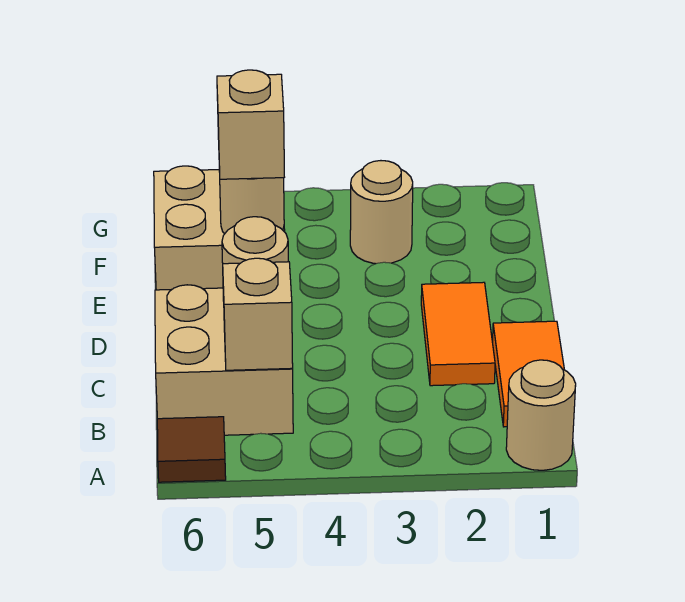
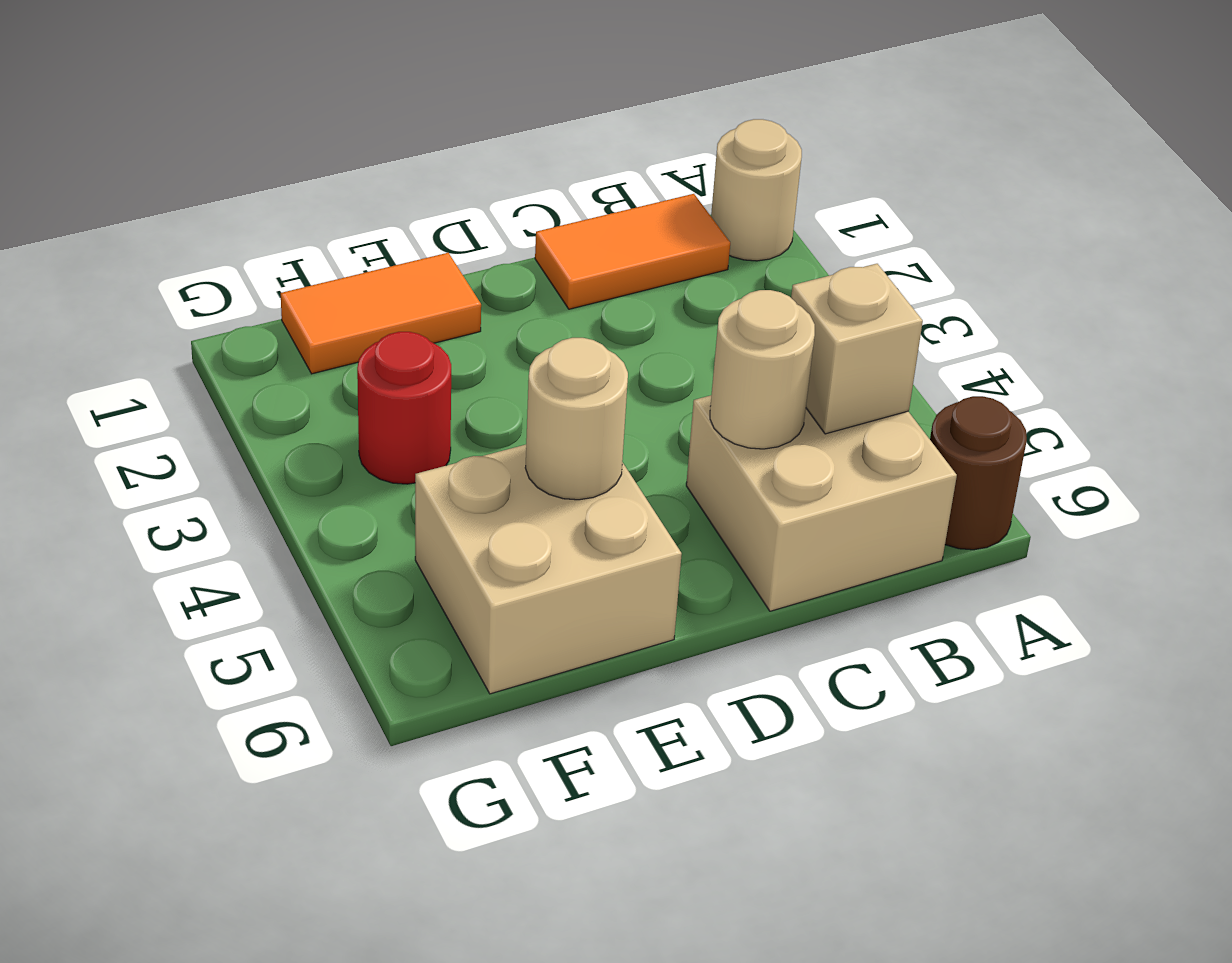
brown 1x1 tile [157,417,226,482] -> brown 1x1 round brick [930,396,1027,550]
orange 1x2 tile [421,282,495,386] -> orange 1x2 tile moved to [281,253,481,374]
tan 1x1 brick [217,70,284,179] -> none
tan 1x1 round brick [350,161,413,264] -> red 1x1 round brick [357,332,451,484]

